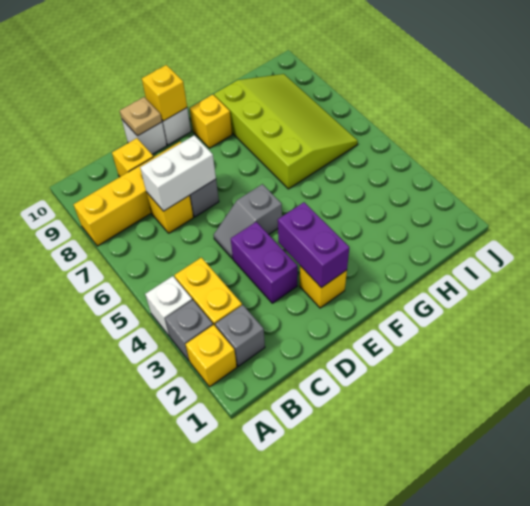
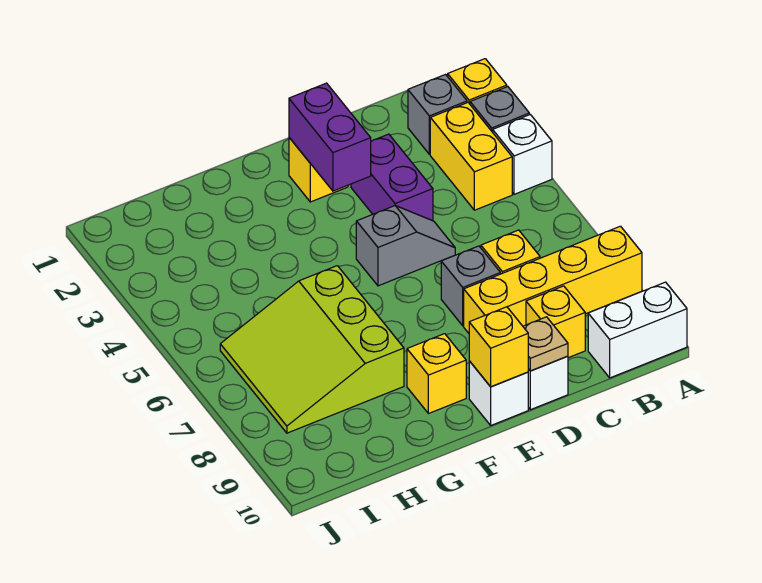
white 1x2 brick [140,135,216,211] -> white 1x2 brick moved to [588,282,687,378]
lime 3x4 slope [214,74,358,189] -> lime 3x3 slope [220,266,404,433]

